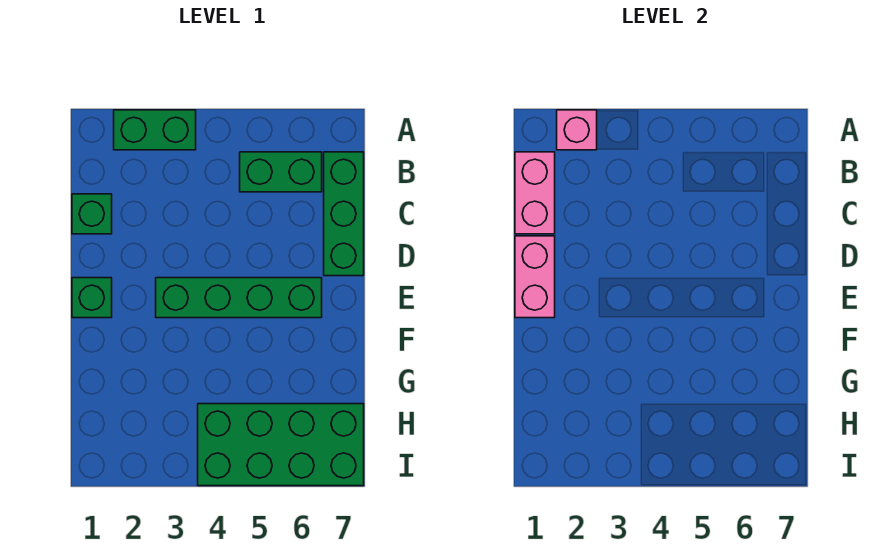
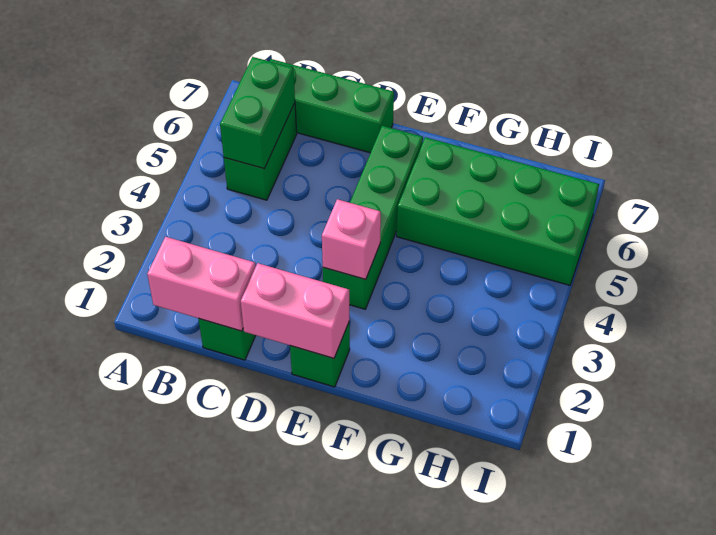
green 1x2 brick [114,110,196,150] -> green 1x2 brick moved to [220,57,295,168]
pink 1x1 brick [557,110,597,150] -> pink 1x1 brick moved to [322,199,381,279]
green 2x4 brick [198,404,364,486] -> green 2x4 brick turned to [397,137,599,285]

